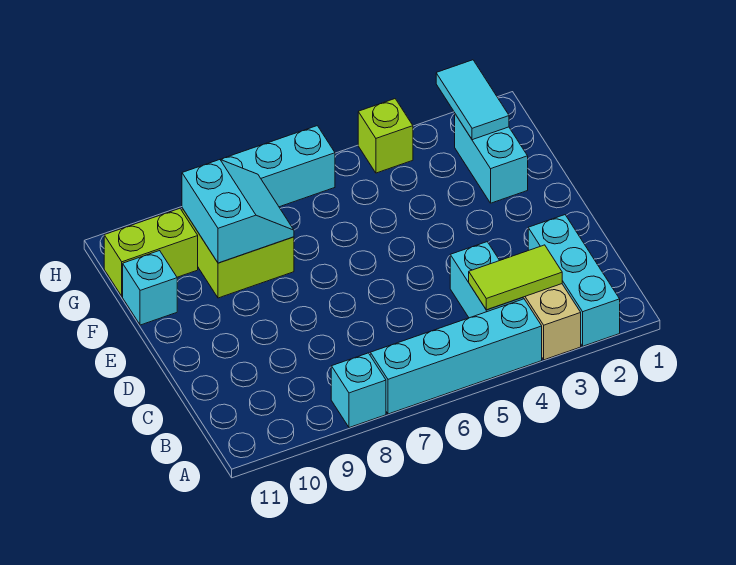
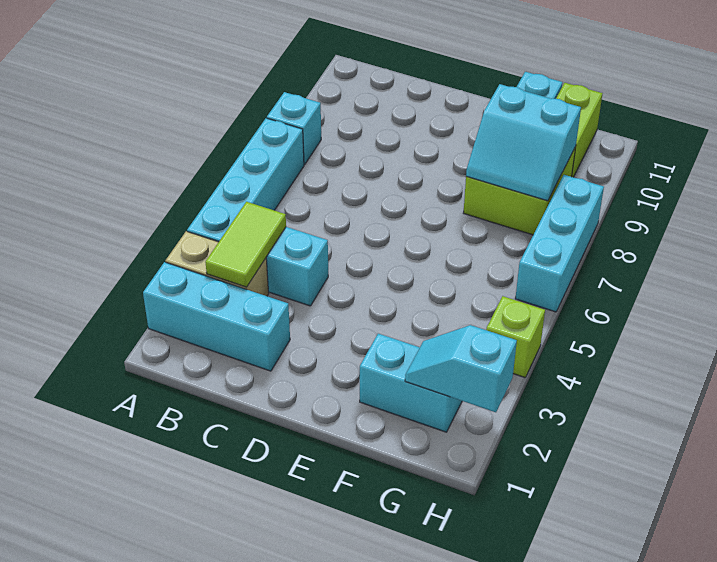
cyan 1x2 tile [436,60,509,140] -> cyan 1x2 slope [405,325,517,412]

